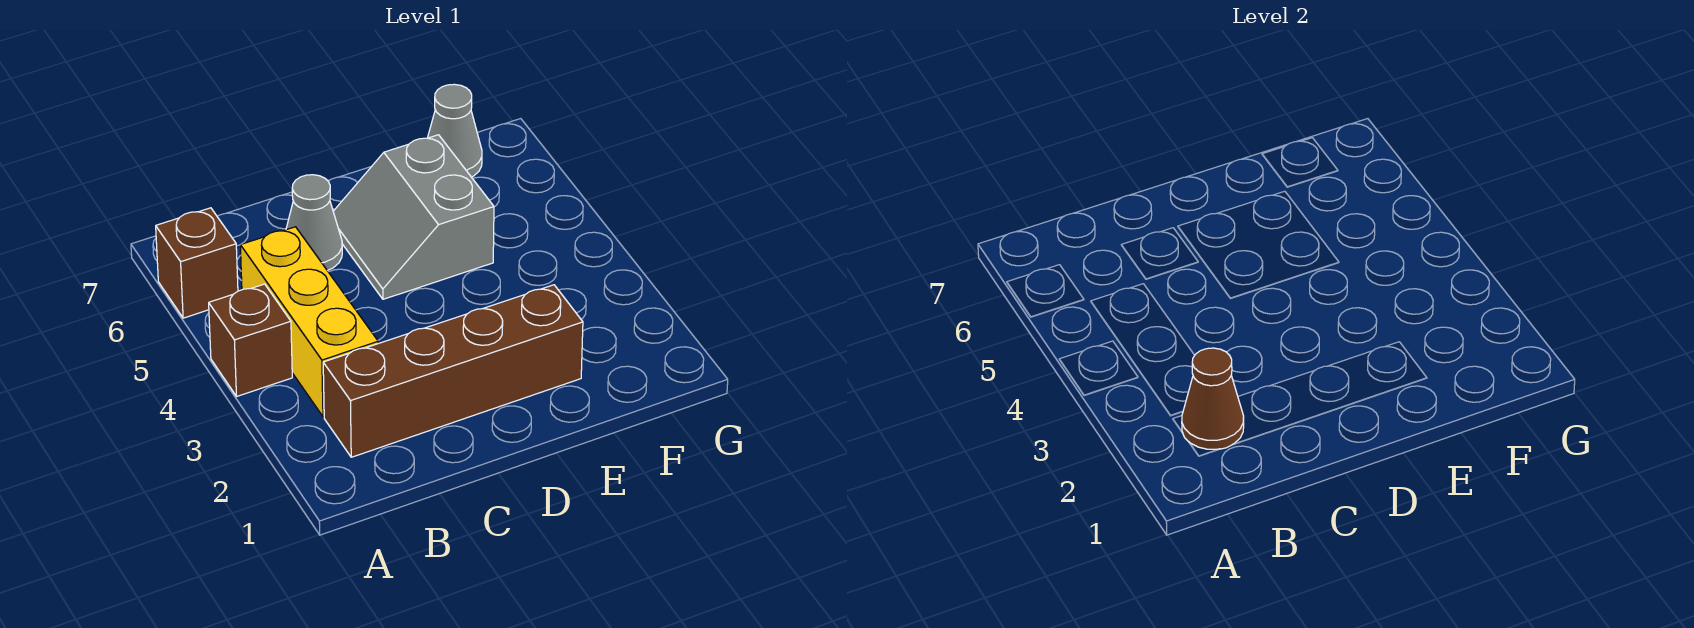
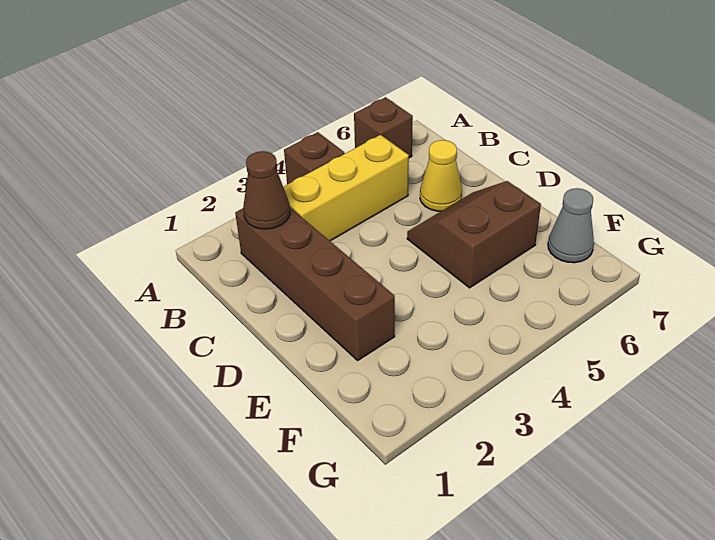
grey 1x1 cone [286,175,342,271] -> yellow 1x1 cone [420,140,462,211]
grey 2x2 slope [333,135,494,299] -> brown 2x2 slope [407,181,541,288]

